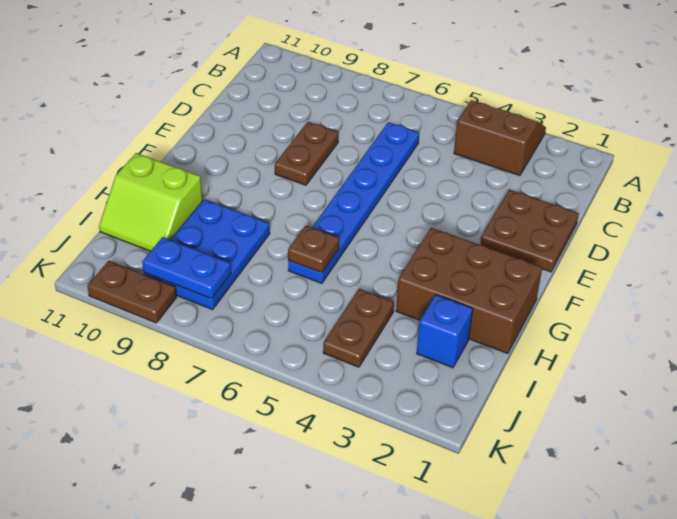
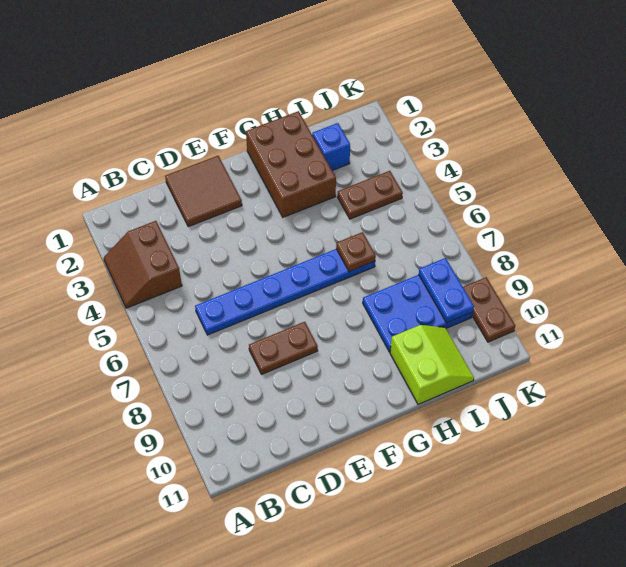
brown 2x2 plate [480,190,579,272] -> brown 2x2 tile [165,156,242,227]

